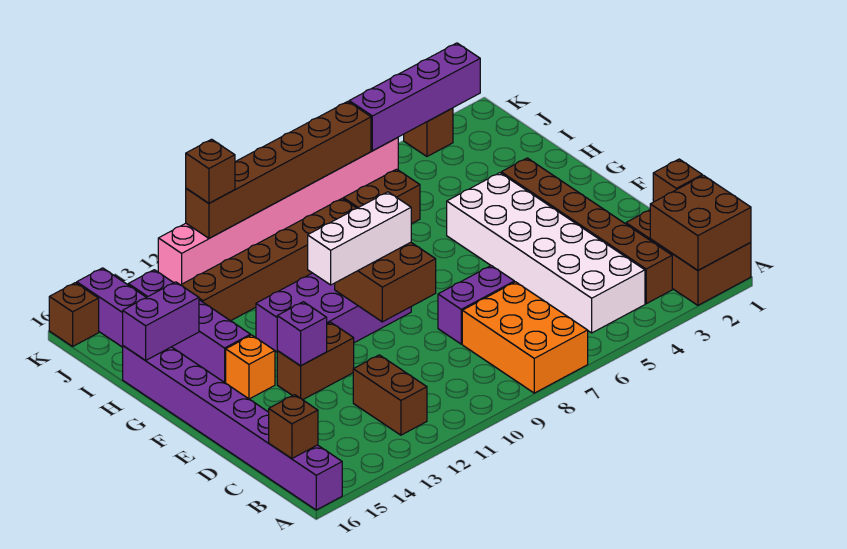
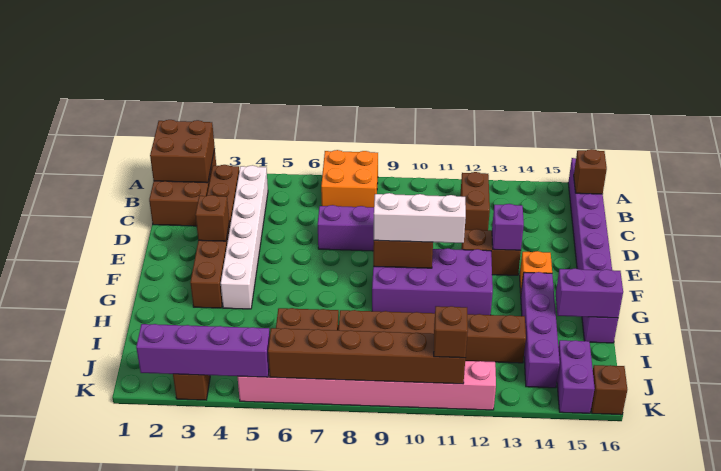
orange 2x3 brick [462,282,588,393] -> orange 2x2 brick [321,150,378,207]
white 2x6 brick [447,173,645,333] -> white 1x6 brick [221,165,268,309]
brown 1x1 brick [653,159,702,202] -> brown 1x1 brick moved to [195,195,229,241]

